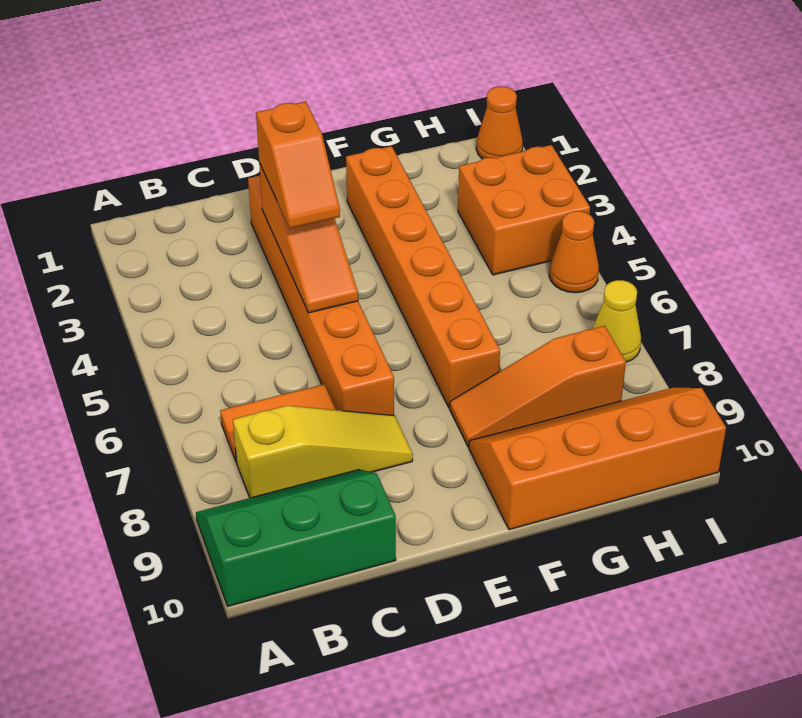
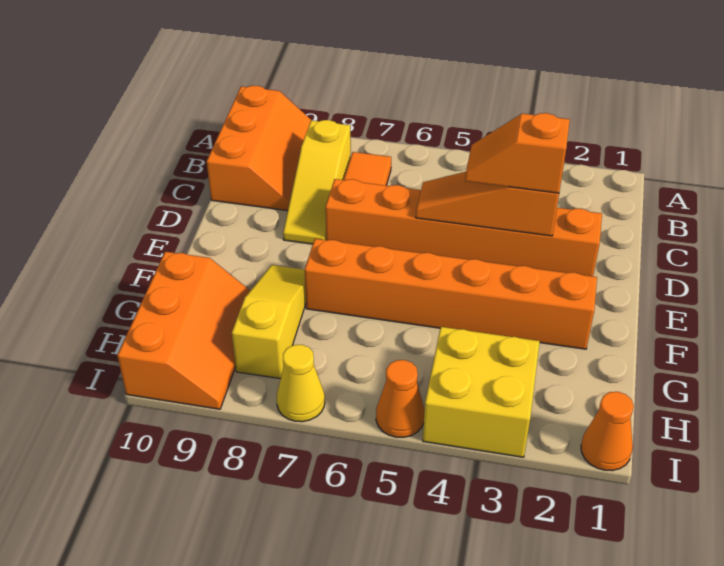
green 2x3 slope [196,470,396,606] -> orange 2x3 slope [207,86,311,211]
orange 1x3 slope [450,326,626,447] -> yellow 1x3 slope [232,265,306,379]
orange 2x4 slope [469,387,726,530] -> orange 2x3 slope [117,252,250,409]
orange 2x2 brick [458,145,590,275] -> yellow 2x2 brick [423,327,540,457]

